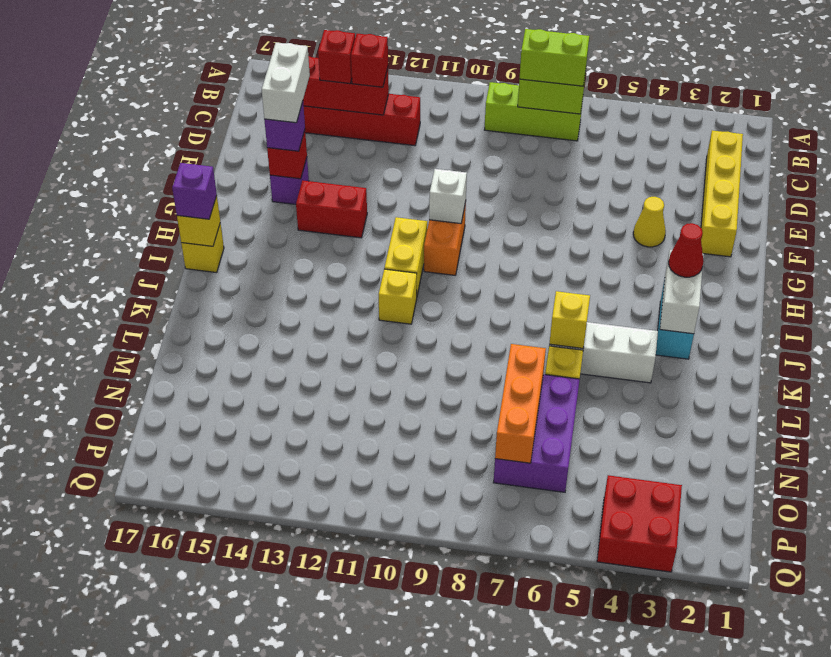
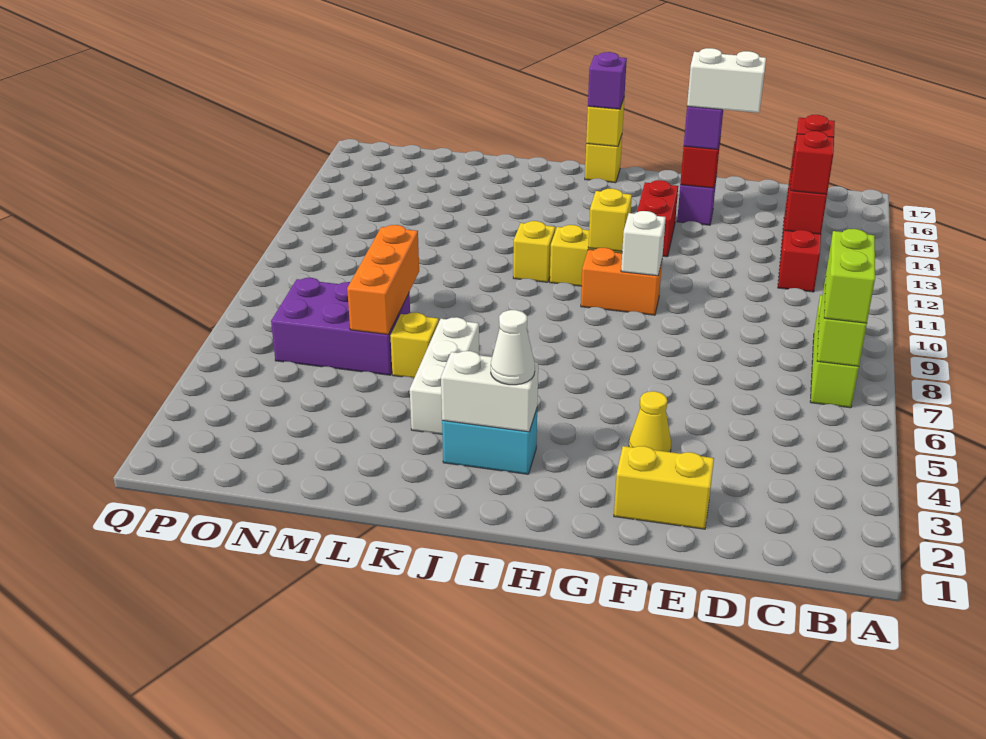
yellow 1x4 brick [701,130,743,257] -> yellow 1x2 brick [614,446,714,529]
red 1x1 cone [669,223,704,277] -> white 1x1 cone [491,310,535,385]
yellow 1x1 brick [549,291,590,348] -> yellow 1x1 brick moved to [588,189,632,252]
orange 1x3 brick [495,344,546,463] -> orange 1x3 brick turned to [347,225,419,334]
red 2x2 brick [597,475,682,572] -> none

